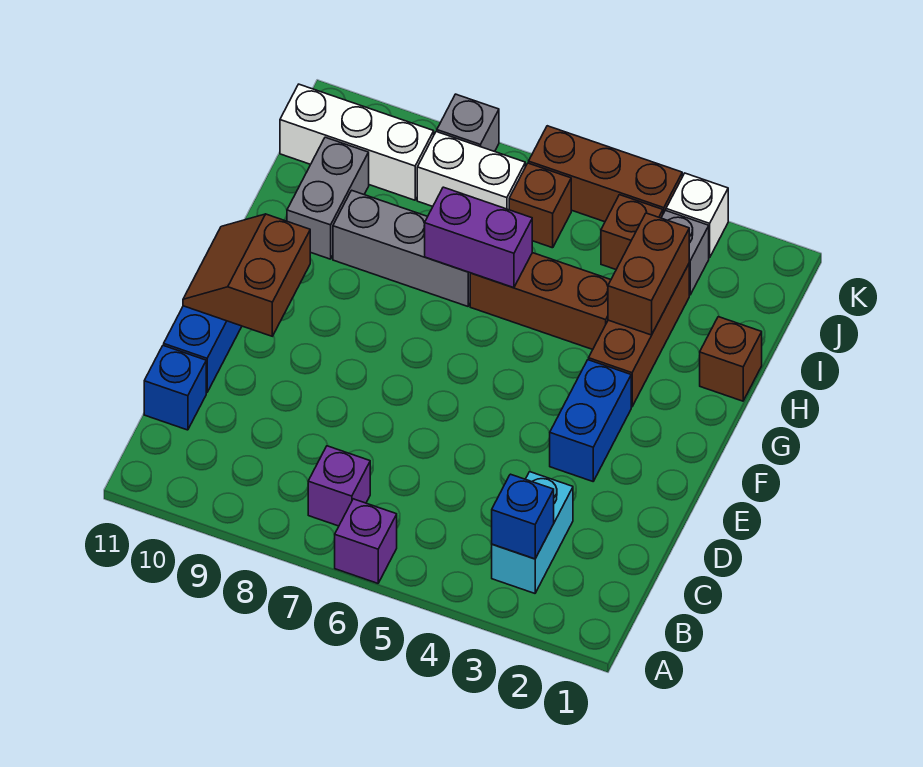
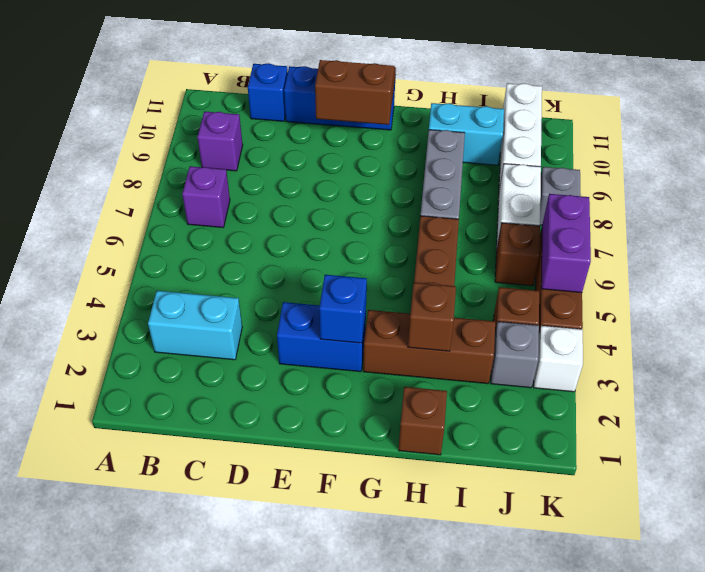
purple 1x1 brick [335,499,397,583] -> purple 1x1 brick moved to [197,112,243,171]
blue 1x1 brick [492,474,554,559] -> blue 1x1 brick moved to [319,275,367,343]
brown 1x2 brick [608,213,689,335] -> brown 1x1 brick [408,283,456,351]
purple 1x2 brick [425,187,532,288] -> purple 1x2 brick moved to [541,194,591,293]
grey 1x2 brick [287,137,369,259] -> cyan 1x2 brick [429,103,504,165]

